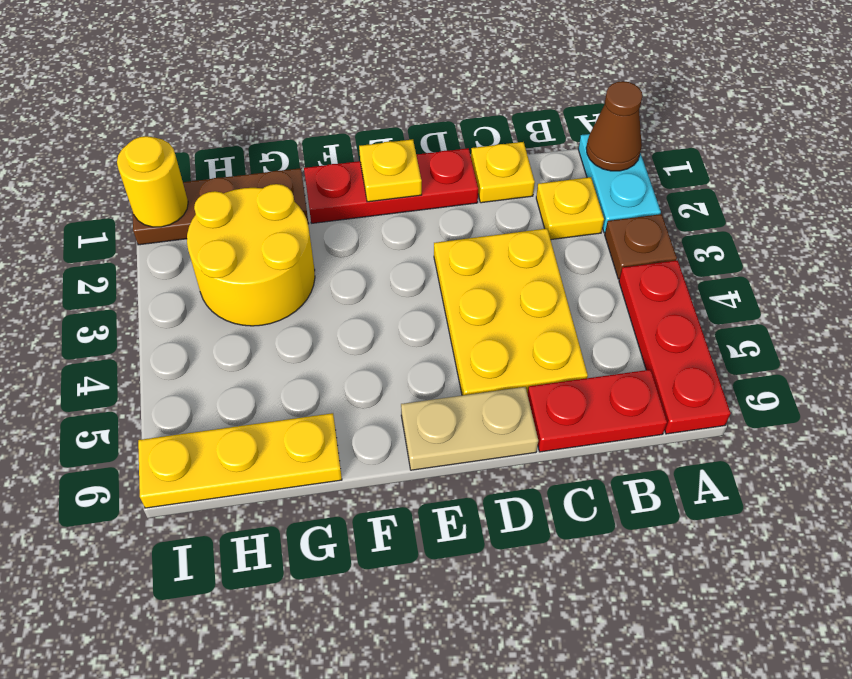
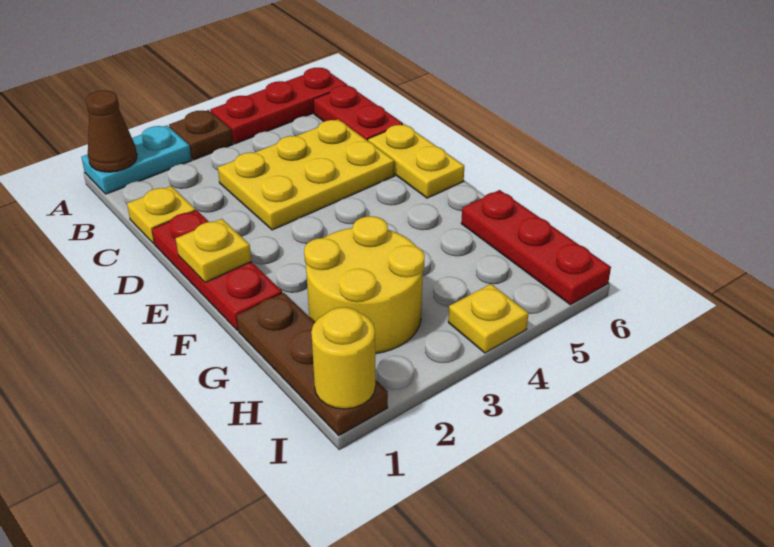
yellow 1x1 plate [536,177,604,240] -> yellow 1x1 plate moved to [448,284,529,353]
tan 1x2 plate [401,387,538,470] -> yellow 1x2 plate [368,124,464,198]
yellow 1x3 plate [138,413,342,508] -> red 1x3 plate [461,190,611,305]

